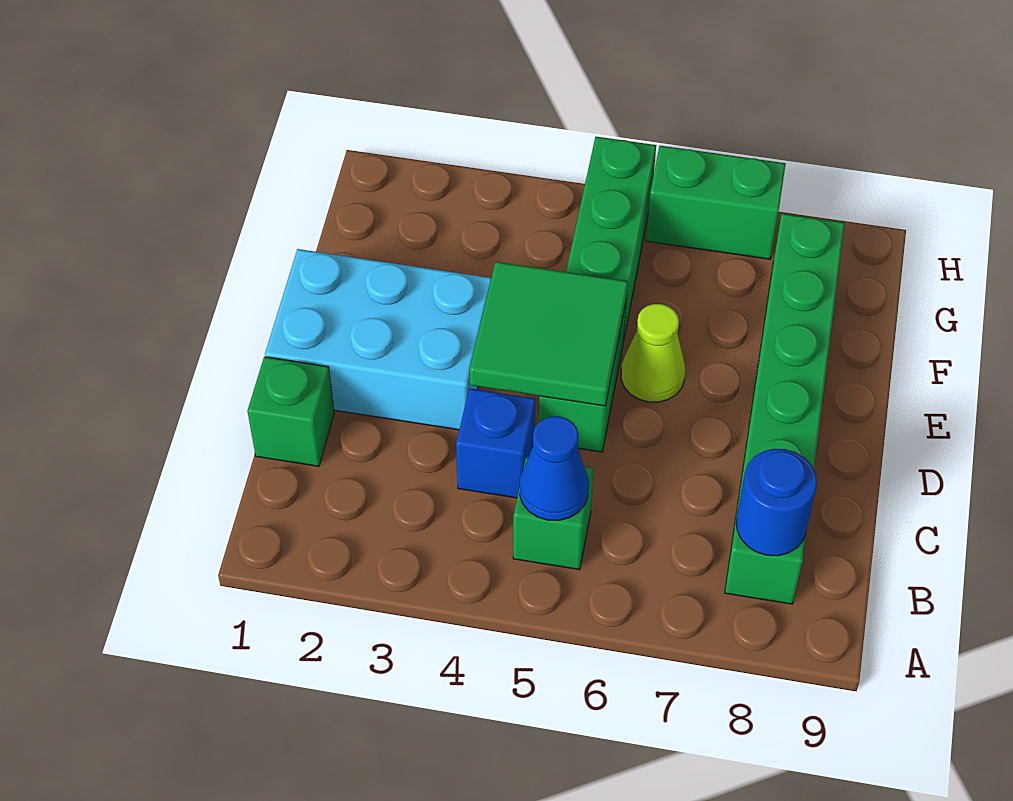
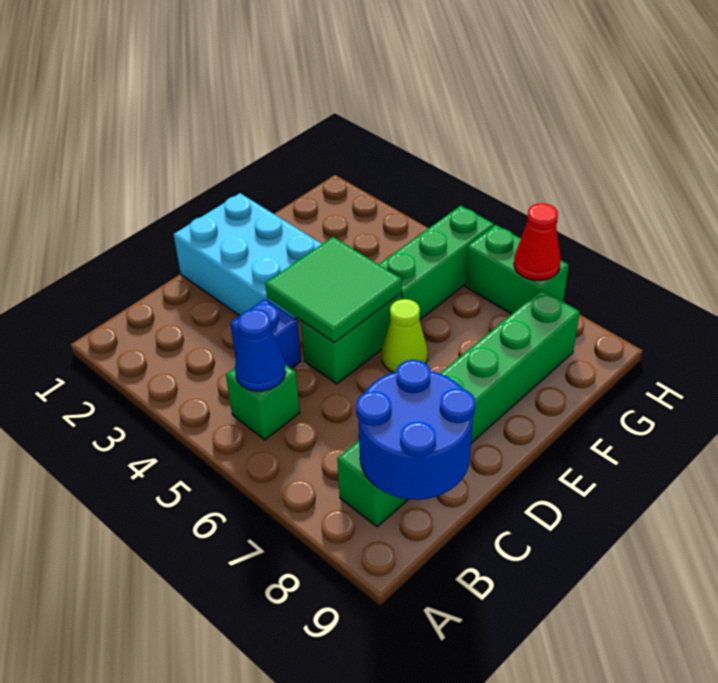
blue 1x1 round brick [737,449,817,556] -> blue 2x2 round brick [356,360,475,500]
green 1x1 brick [247,357,334,466] -> none
none -> red 1x1 cone [514,203,561,280]

